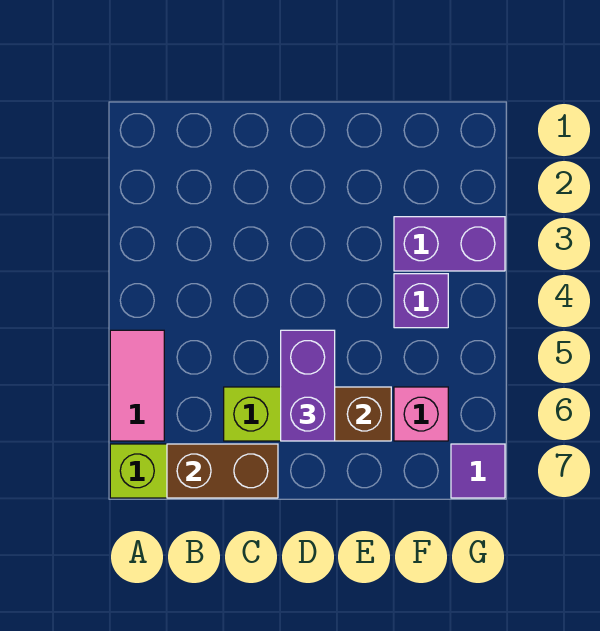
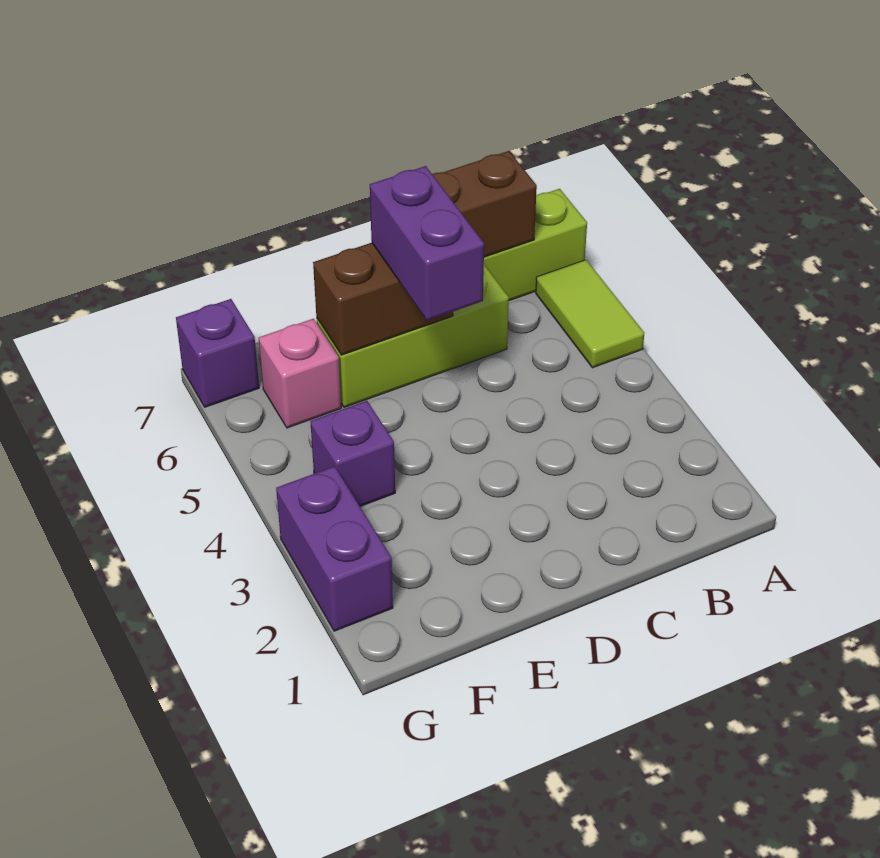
pink 1x2 tile [110,330,164,441] -> lime 1x2 tile [536,260,644,368]
purple 1x2 brick [394,217,505,271] -> purple 1x2 brick turned to [276,466,393,631]
purple 1x1 tile [451,444,505,498] -> purple 1x1 brick [176,299,259,407]

